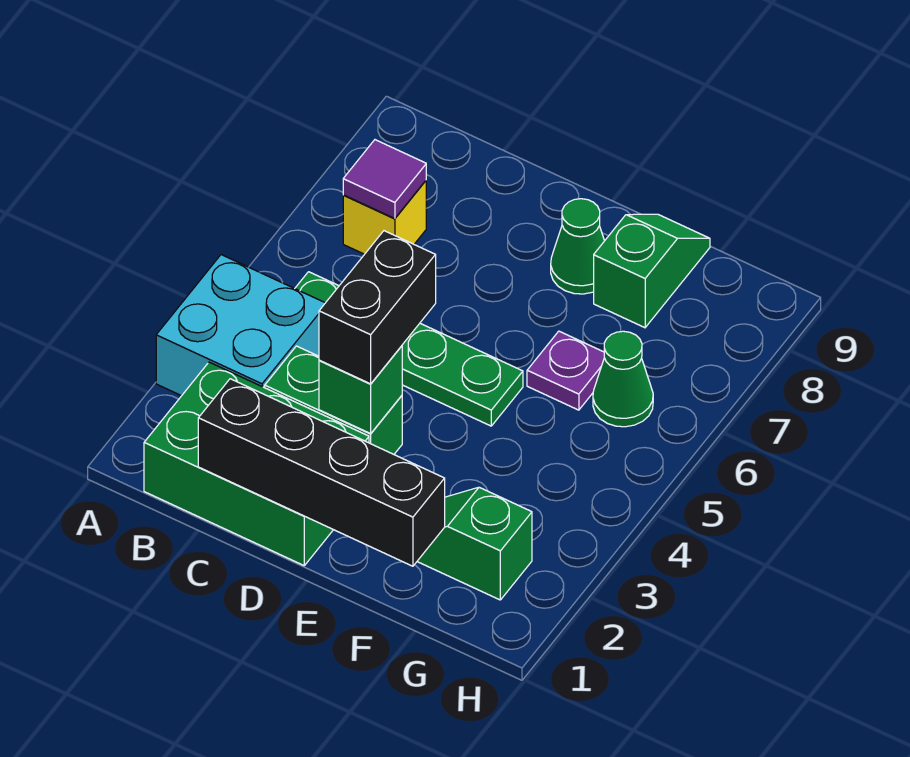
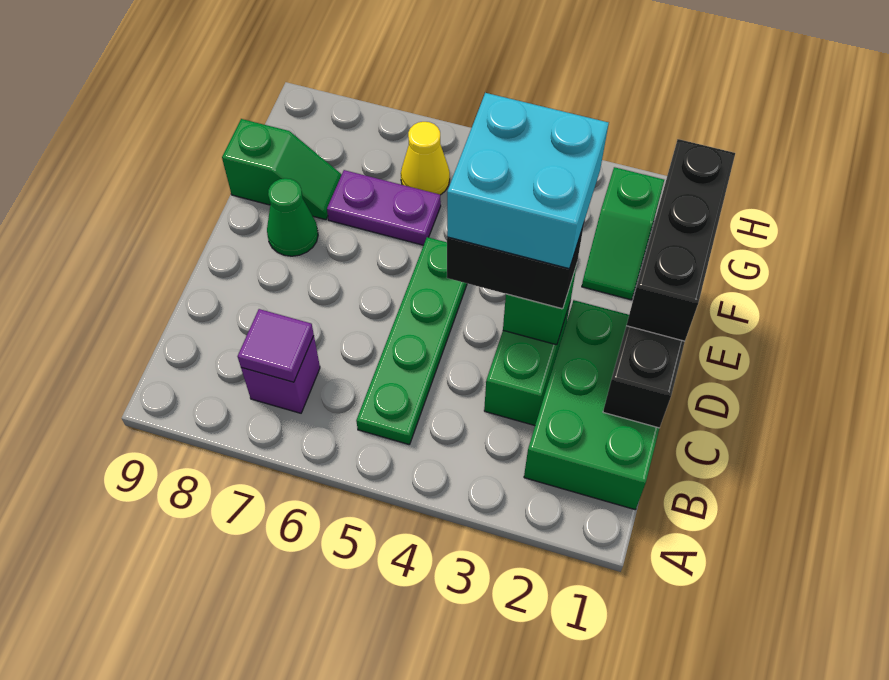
cyan 2x2 brick [156,255,325,396] -> cyan 2x2 brick moved to [447,93,609,269]
yellow 1x1 brick [343,181,426,254] -> purple 1x1 brick [241,336,320,413]
none -> black 1x3 brick [626,139,735,341]
purple 1x1 plate [527,331,604,410] -> purple 1x2 plate [327,170,441,245]
green 1x2 slope [594,214,710,328] -> green 1x2 slope turned to [222,119,342,220]
green 1x1 cone [593,331,653,427] -> yellow 1x1 cone [401,122,450,195]

